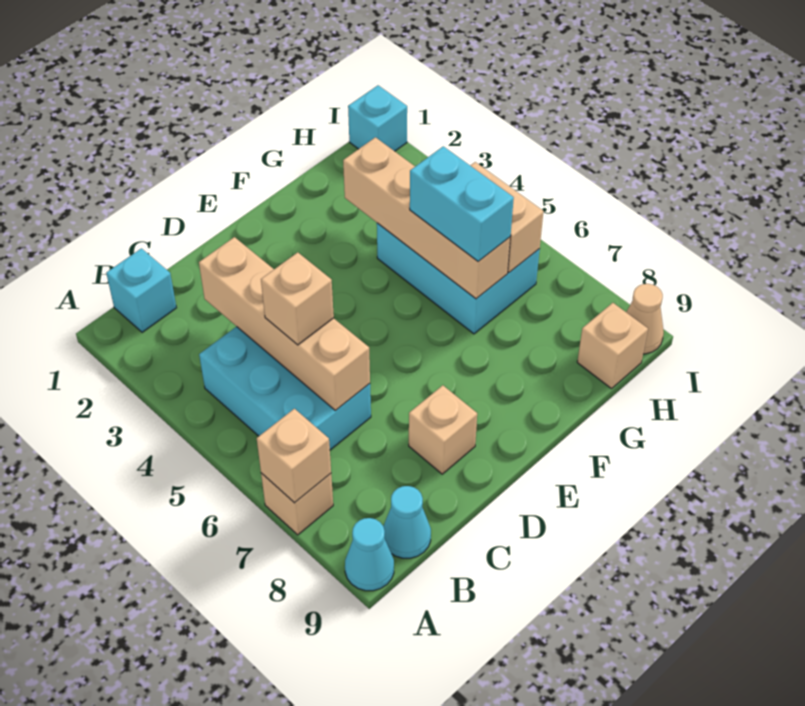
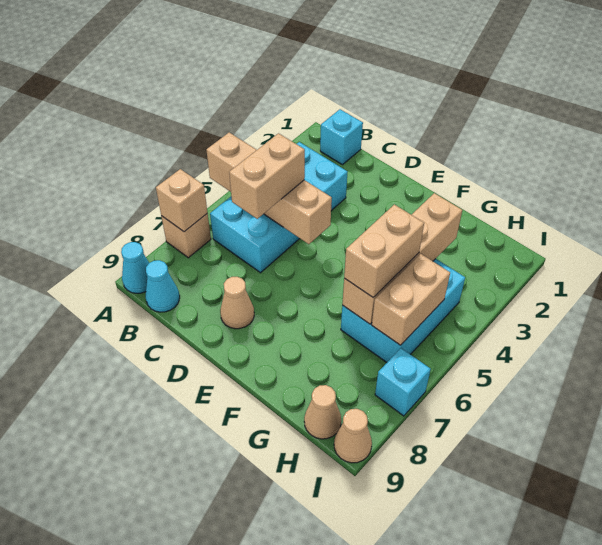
cyan 2x3 brick [199,327,371,450] -> cyan 2x4 brick [210,142,347,273]
tan 1x4 brick [199,237,370,411] -> tan 1x4 brick turned to [206,132,332,244]
tan 1x1 brick [261,252,334,345] -> tan 1x2 brick [229,133,305,219]
tan 1x1 brick [409,385,477,474] -> tan 1x1 cone [220,277,254,329]
cyan 1x2 brick [410,146,514,261] -> tan 1x2 brick [344,204,424,297]
tan 1x1 brick [577,303,648,389] -> tan 1x1 cone [304,385,341,439]
cyan 1x1 brick [348,85,407,151] -> cyan 1x1 brick moved to [375,348,431,416]

